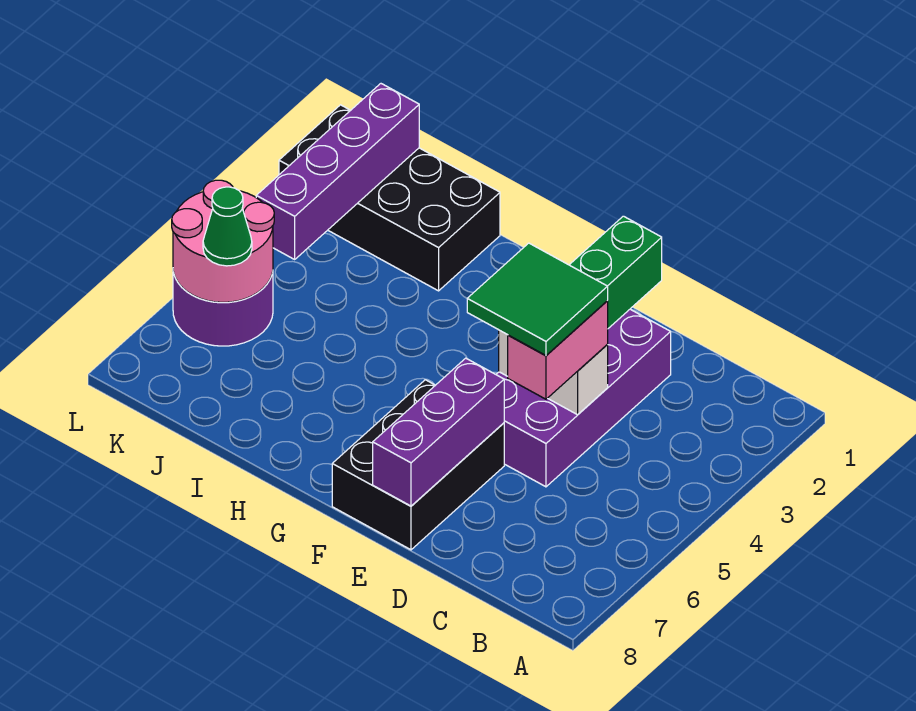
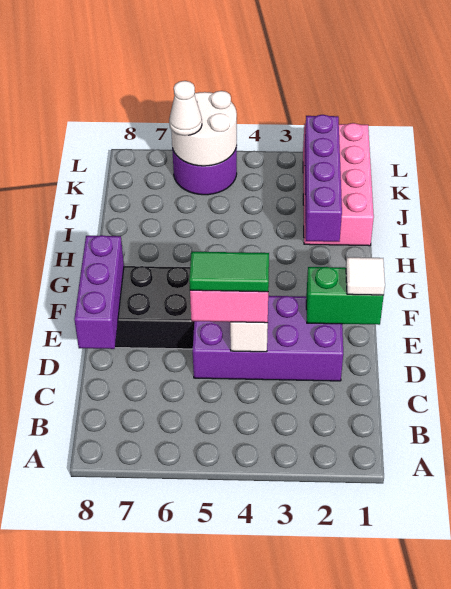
green 2x2 tile [467,243,608,355] -> green 1x2 tile [189,252,269,292]
none -> white 1x1 tile [346,257,385,295]
purple 1x3 brick [373,358,504,506] -> purple 1x3 brick turned to [74,235,124,349]
black 2x4 brick [279,105,500,291] -> pink 2x4 brick [303,123,374,246]
purple 1x4 brick [256,84,419,259] -> purple 1x4 brick turned to [305,115,342,242]
pink 2x2 round brick [172,180,274,302] -> white 2x2 round brick [171,91,237,166]
green 1x1 cone [203,187,252,266] -> white 1x1 cone [169,81,202,136]

